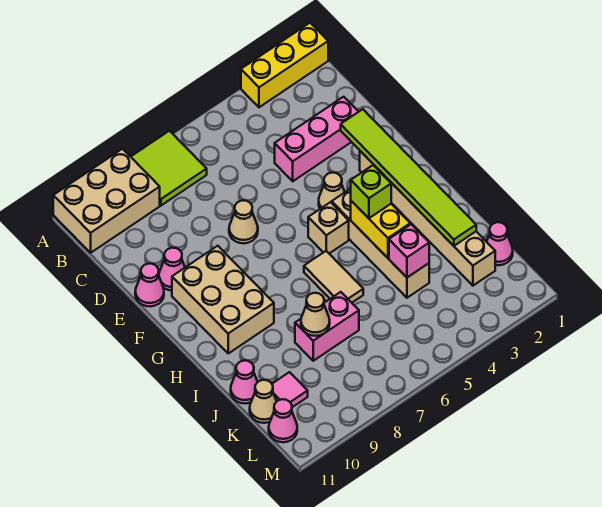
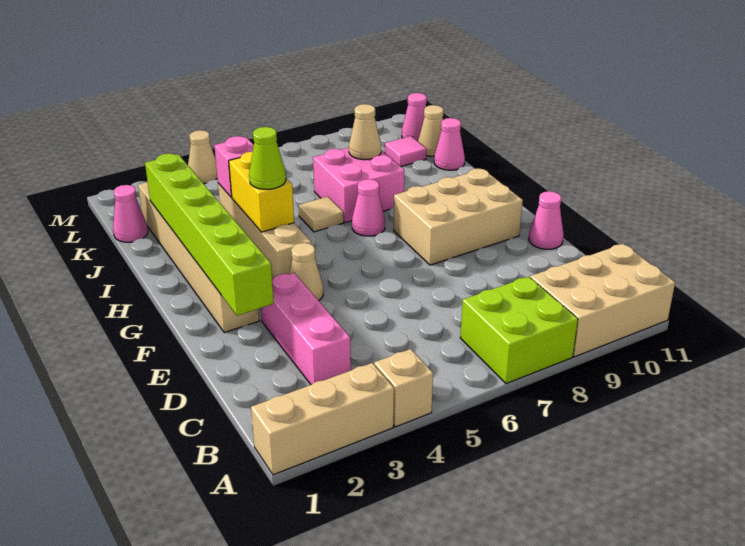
yellow 1x3 brick [241,23,328,107] -> tan 1x3 brick [251,363,394,475]
lime 2x2 tile [131,131,207,205] -> lime 2x2 brick [460,277,578,384]
pink 1x3 brick [275,97,359,181] -> pink 1x3 brick turned to [261,273,351,385]
lime 1x6 tile [341,109,476,246] -> lime 1x6 brick [145,153,274,316]
tan 1x1 cone [229,200,258,243] -> tan 1x1 cone moved to [188,130,217,183]
pink 1x1 cone [159,248,185,291] -> pink 1x1 cone moved to [352,179,385,236]
tan 2x3 brick [172,246,274,353] -> tan 2x3 brick turned to [394,168,523,265]
tan 1x1 brick [308,202,349,254] -> tan 1x1 brick moved to [374,349,433,427]
lime 1x1 brick [351,165,391,218] -> lime 1x1 cone [249,127,286,189]
tan 1x2 tile [304,251,363,303] -> tan 1x1 tile [299,197,344,232]
pink 1x2 brick [295,292,359,361] -> pink 2x2 brick [313,148,404,223]

